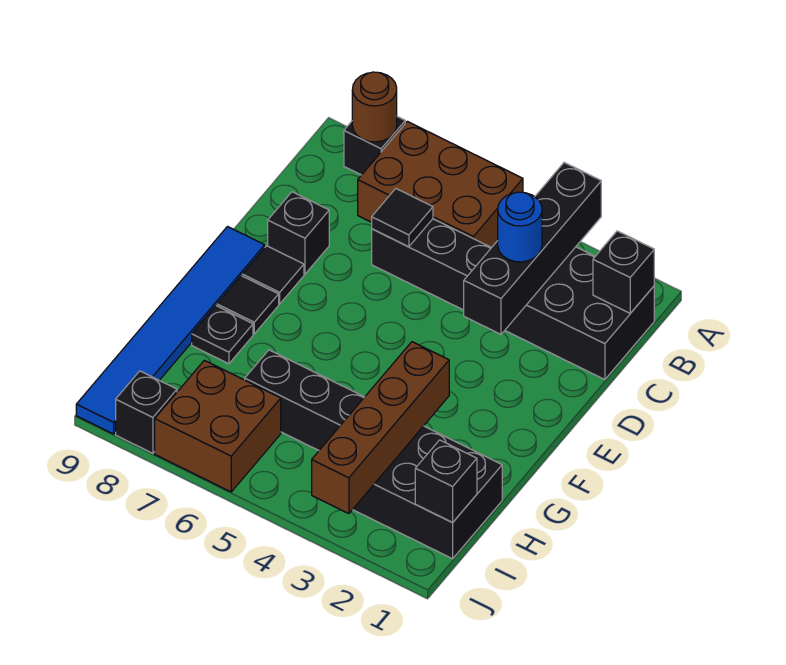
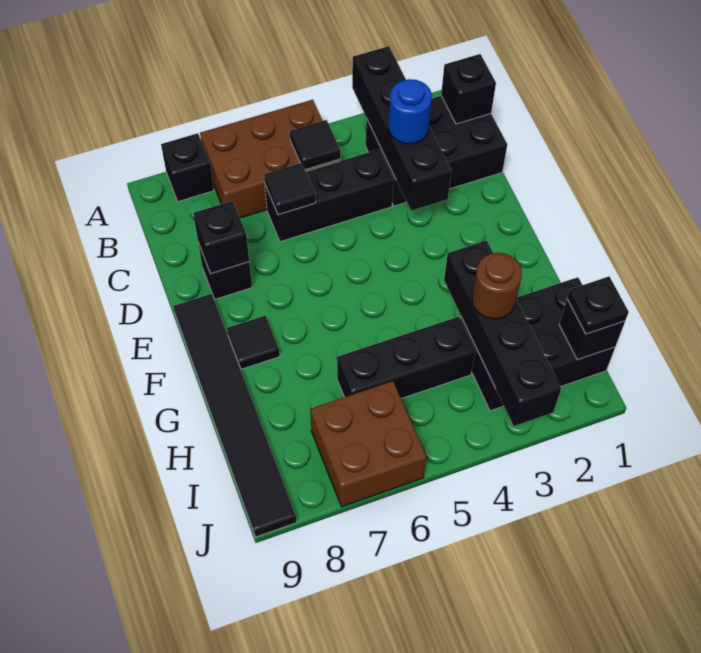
brown 1x1 round brick [352,72,397,142] -> brown 1x1 round brick moved to [472,253,522,319]
black 1x1 tile [242,246,304,304] -> black 1x1 tile moved to [290,120,340,170]
blue 1x6 tile [76,227,265,434] -> black 1x6 tile [173,294,297,537]
brown 1x4 brick [312,342,449,514] -> black 1x4 brick [444,241,561,426]
black 1x1 plate [192,306,253,364] -> black 1x1 plate moved to [567,277,629,334]
black 1x1 brick [116,371,177,453] -> black 1x1 brick moved to [193,201,249,274]

